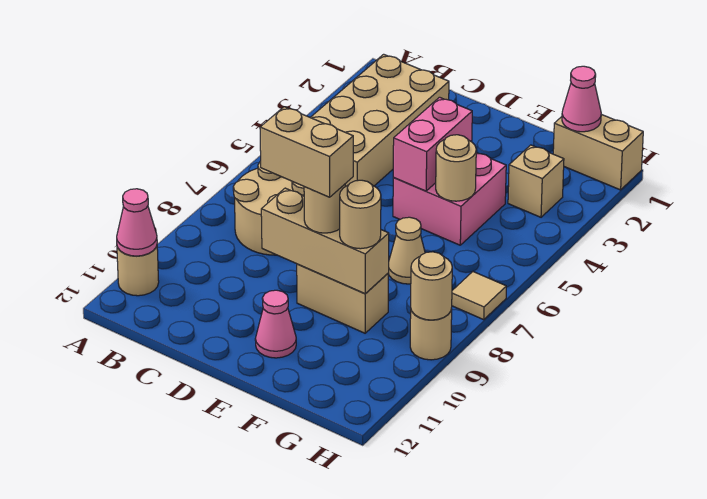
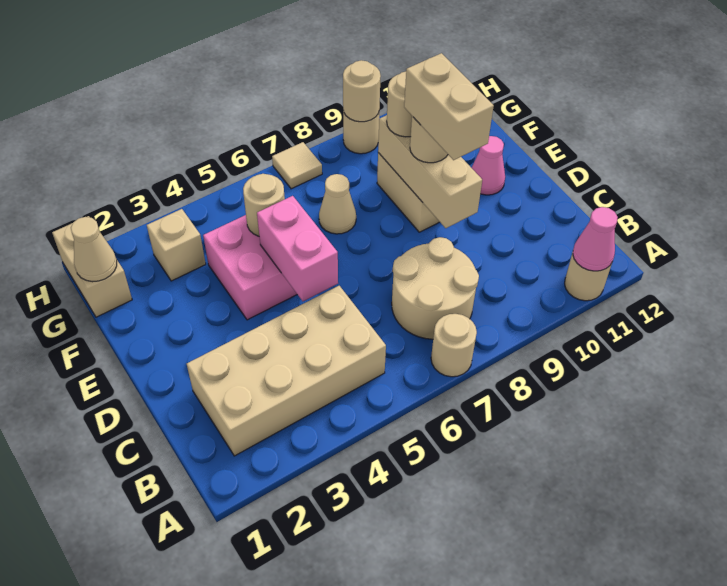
none -> tan 1x1 round brick [431,314,477,377]
pink 1x2 brick [393,97,472,191] -> pink 1x2 brick turned to [257,196,338,301]
pink 1x1 cone [562,66,601,132] -> tan 1x1 cone [71,217,117,282]

